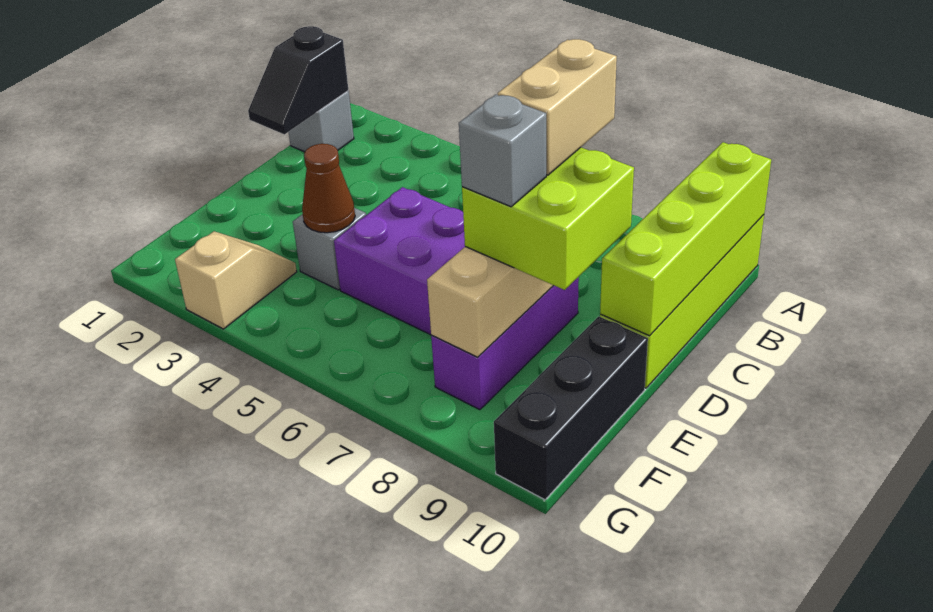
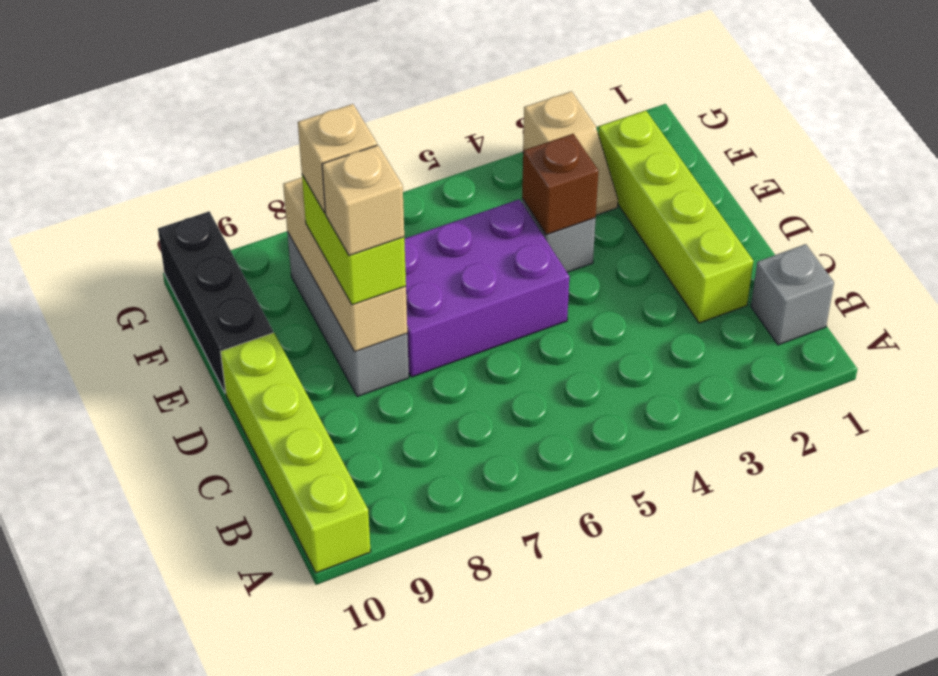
lime 1x4 brick [600,142,771,336] -> lime 1x4 brick moved to [598,110,753,323]
black 1x2 slope [248,26,348,134] -> none
tan 1x2 brick [498,39,617,175] -> tan 1x1 brick [322,145,404,256]
purple 1x3 brick [431,277,579,410] -> grey 1x3 brick [287,232,409,396]
lime 2x2 brick [462,147,634,290] -> lime 1x2 brick [302,175,406,305]
brown 1x1 cone [302,144,355,233] -> brown 1x1 brick [522,134,598,235]
grey 1x1 brick [459,95,546,207] -> tan 1x1 brick [298,104,377,213]

